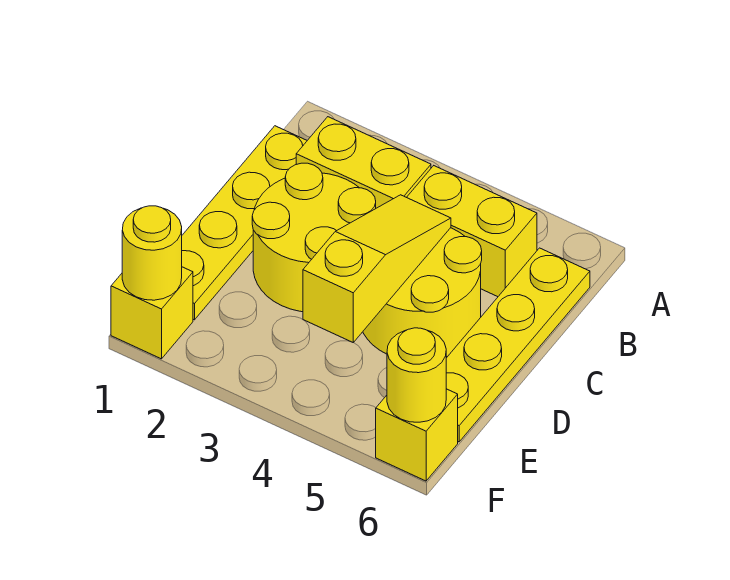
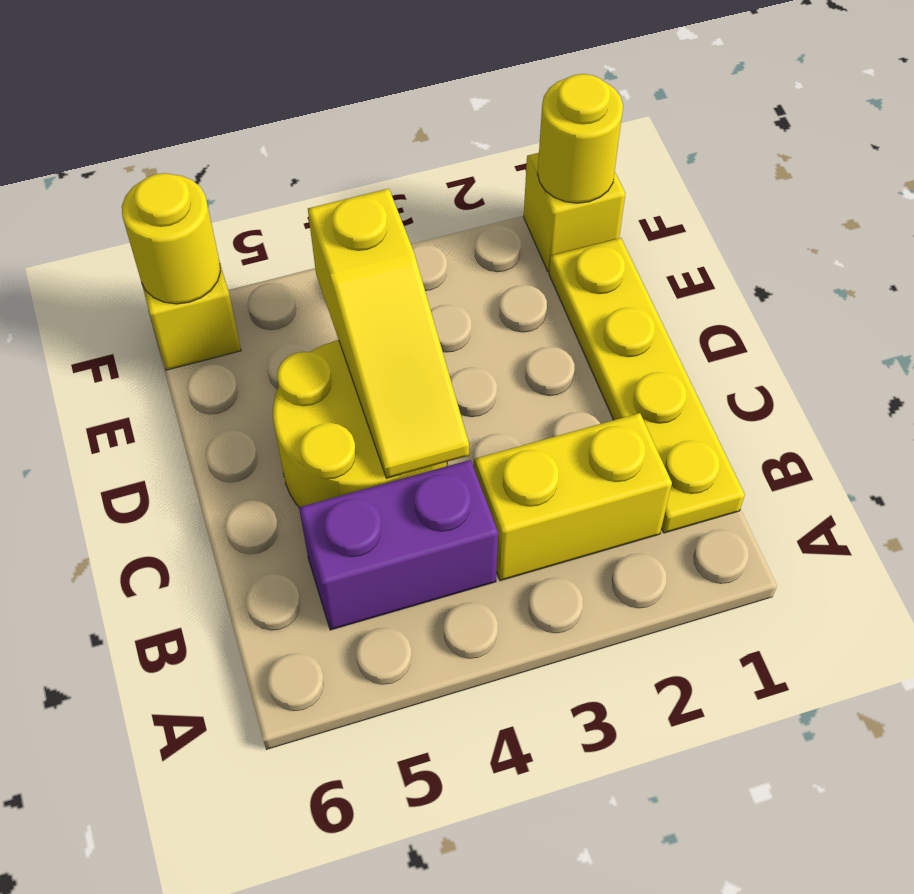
yellow 1x2 brick [407,166,537,297] -> purple 1x2 brick [299,460,498,630]
yellow 1x4 plate [446,248,590,442] -> none
yellow 2x2 round brick [252,163,376,312] -> none

